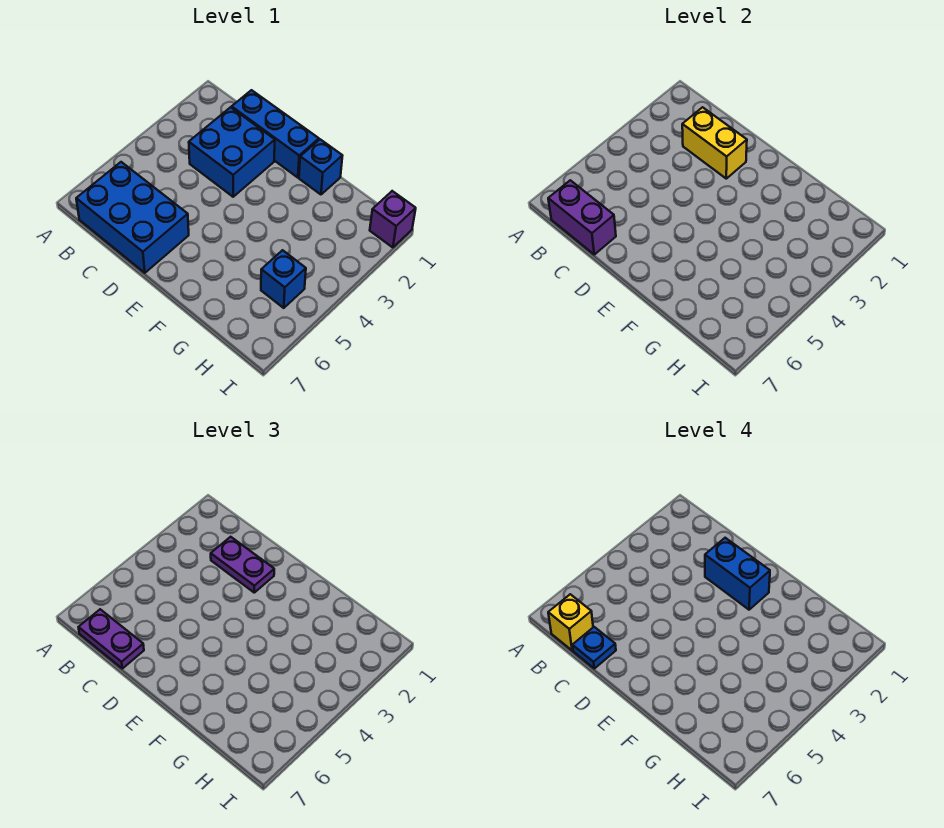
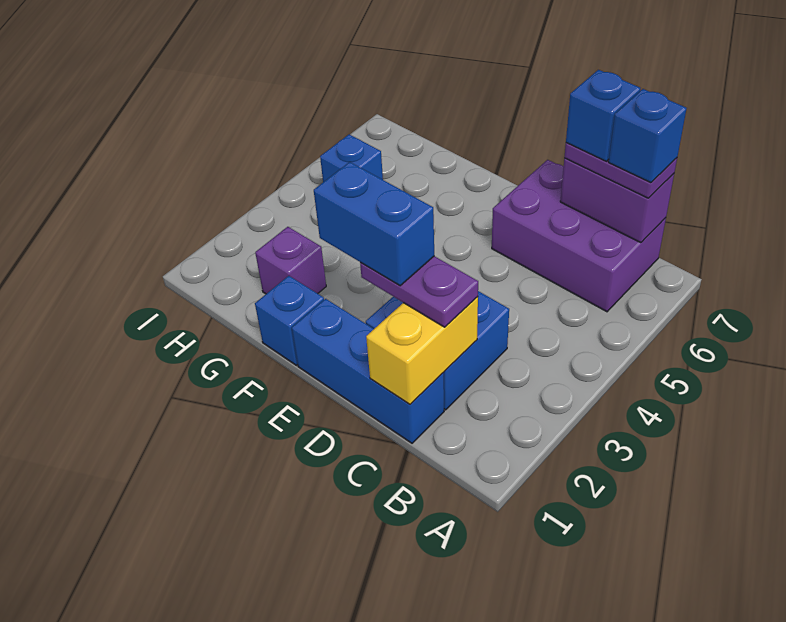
blue 2x3 brick [76,162,189,273] -> purple 2x3 brick [492,160,666,312]
yellow 1x1 brick [548,594,593,651] -> blue 1x1 brick [609,89,687,183]
yellow 1x2 brick [682,107,747,179] -> yellow 1x2 brick turned to [366,297,478,404]
blue 1x1 plate [572,627,616,668] -> blue 1x1 brick [566,70,640,161]
purple 1x1 brick [370,191,416,247] -> purple 1x1 brick moved to [255,227,326,294]

